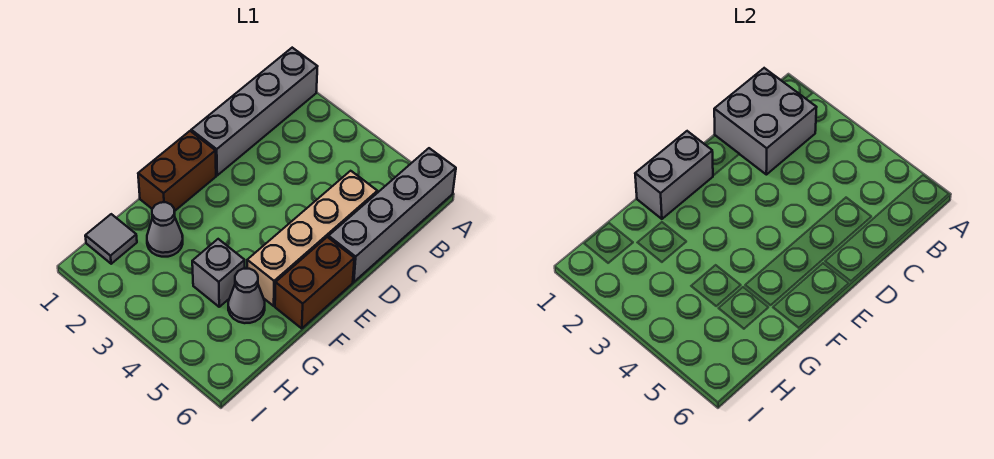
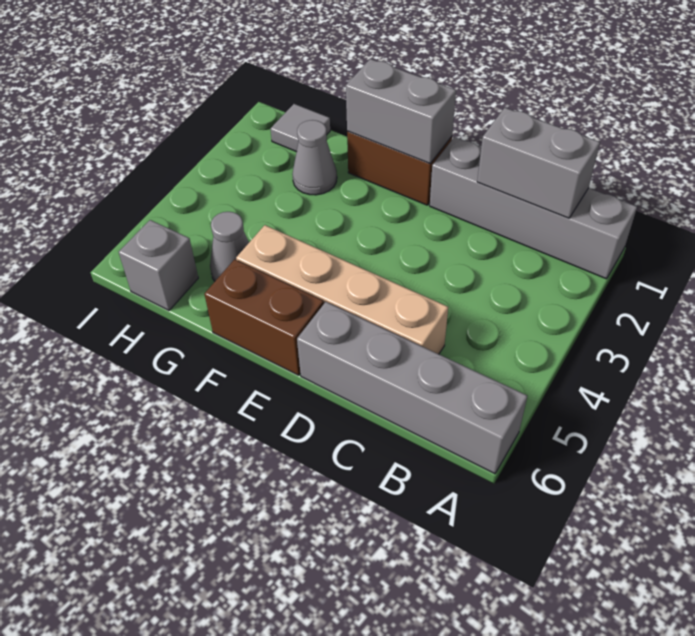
grey 2x2 brick [714,68,817,175] -> grey 1x2 brick [477,108,600,218]
grey 1x1 brick [192,239,245,307] -> grey 1x1 brick moved to [119,220,198,310]

